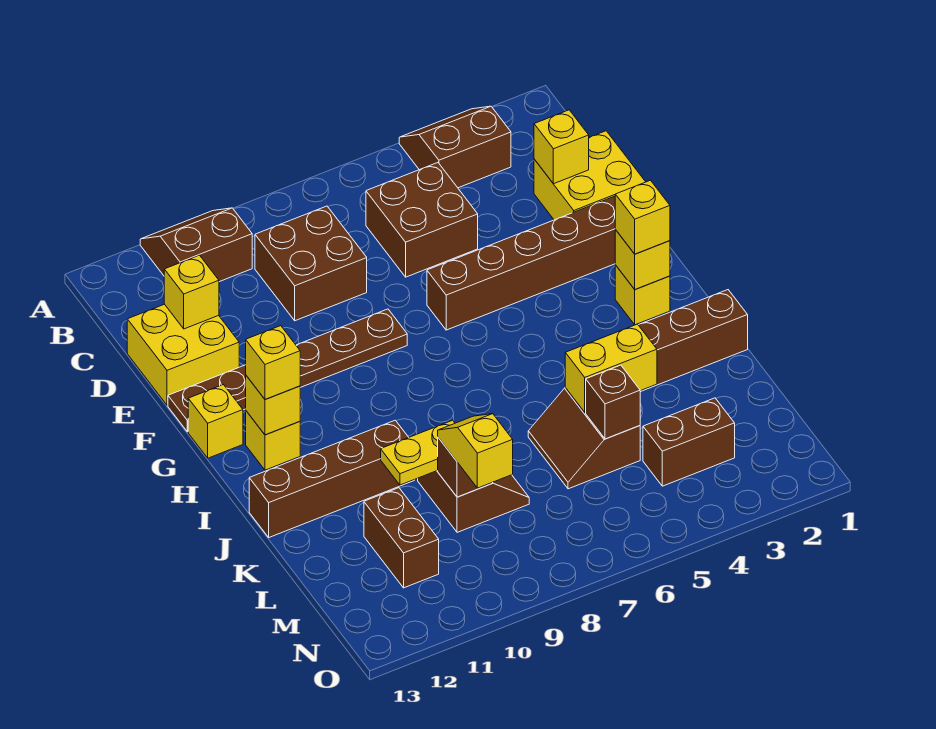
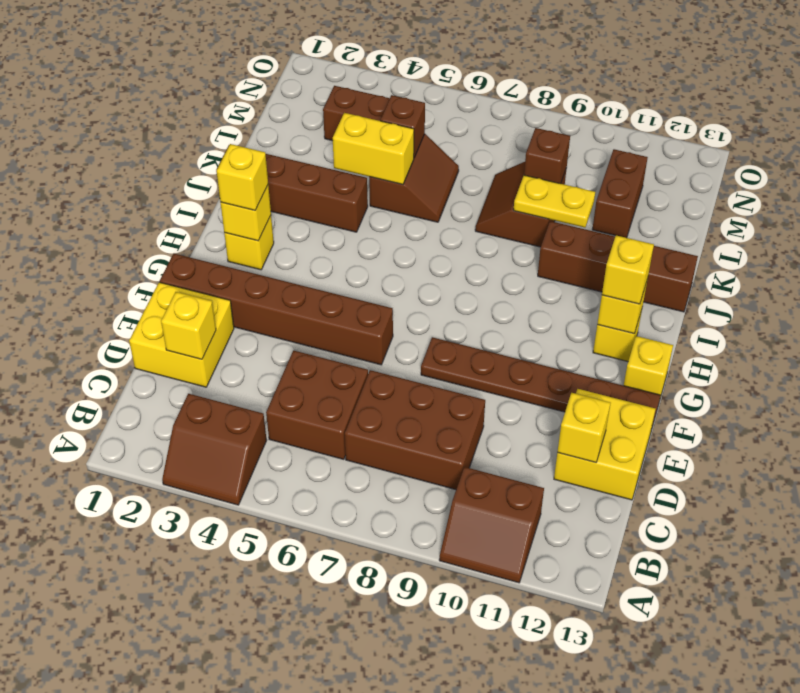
brown 2x2 brick [255,206,367,321] -> brown 2x3 brick [345,370,485,490]
yellow 1x2 slope [438,414,513,488] -> none

